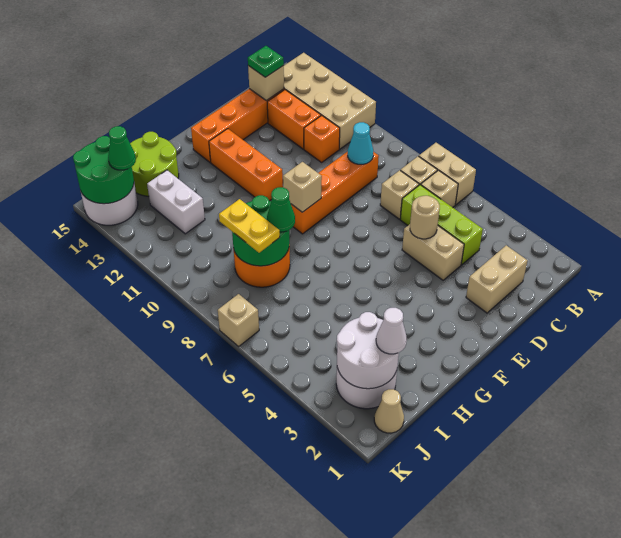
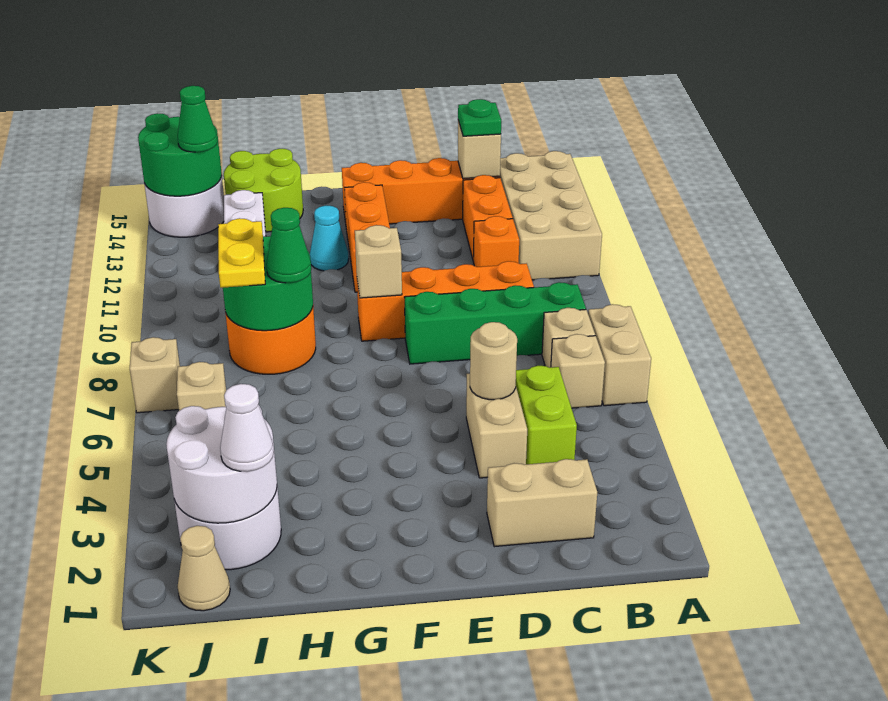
none -> green 1x4 brick [404,282,586,364]
lime 1x3 brick [400,185,483,265] -> lime 1x2 brick [516,366,577,464]
tan 1x1 brick [380,170,419,219] -> tan 1x1 brick moved to [177,362,226,411]
cyan 1x1 cone [348,122,373,164] -> cyan 1x1 cone moved to [310,206,348,271]

